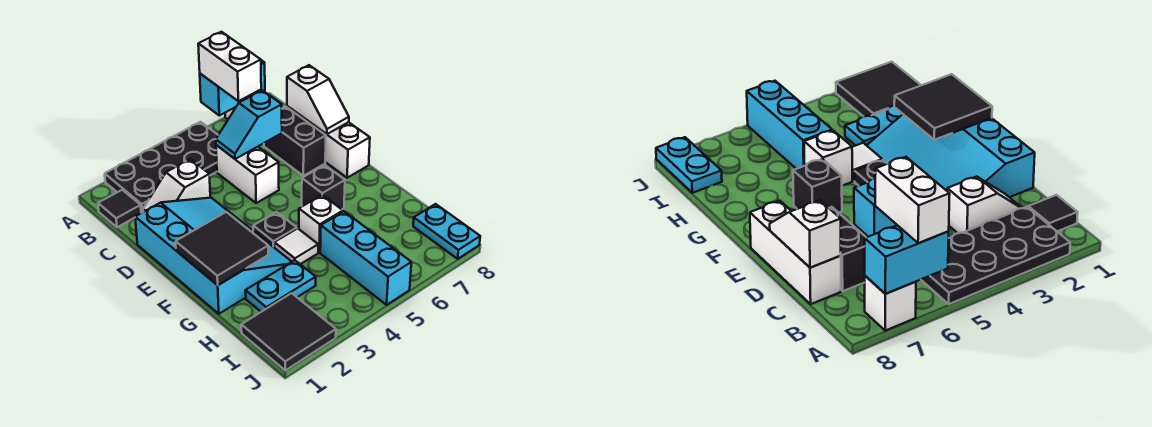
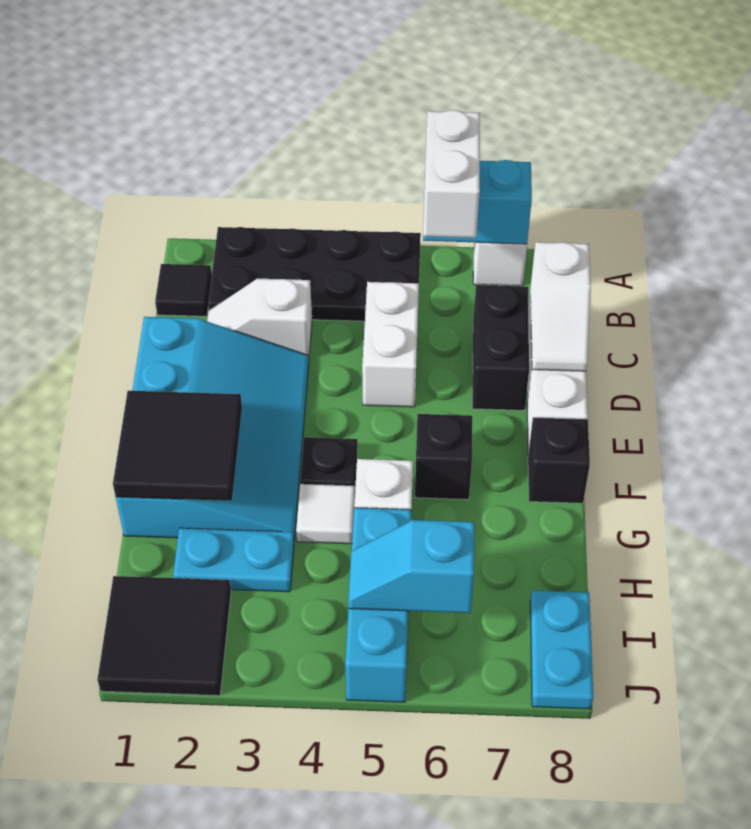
cyan 1x2 slope [216,90,282,159] -> cyan 1x2 slope moved to [348,520,474,613]
none -> black 1x1 brick [528,417,590,503]

